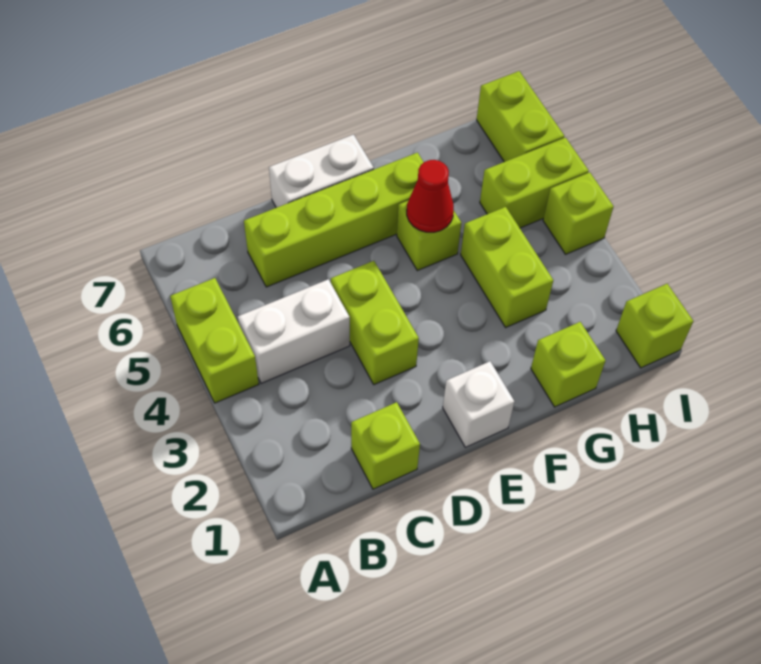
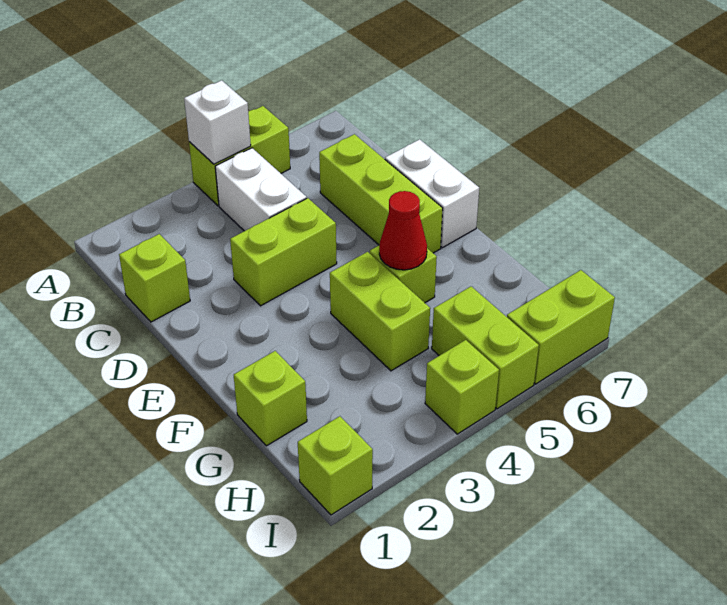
lime 1x4 brick [244,153,424,287] -> lime 1x3 brick [319,134,443,253]
white 1x1 brick [443,361,514,447] -> white 1x1 brick moved to [184,80,251,164]
lime 1x2 brick [461,207,553,327] -> lime 1x2 brick turned to [330,252,430,371]

